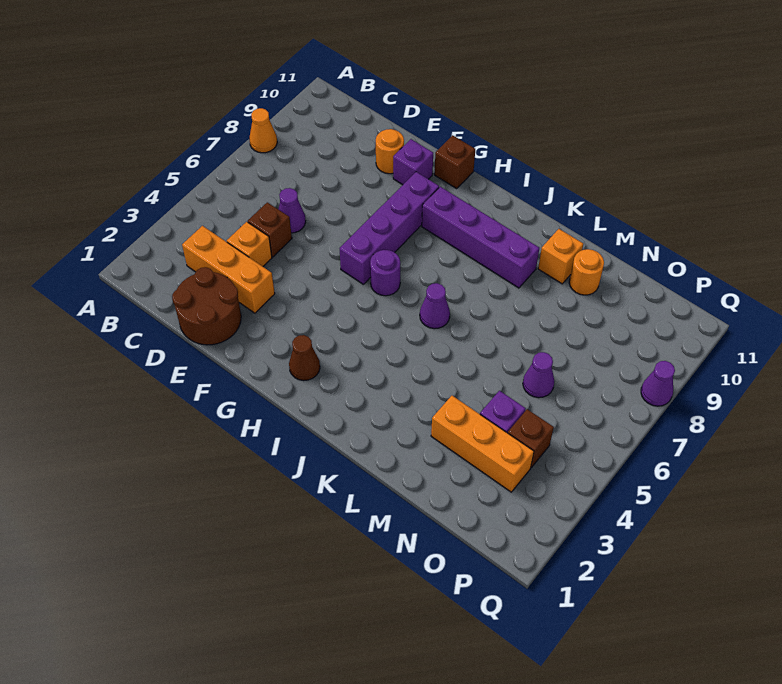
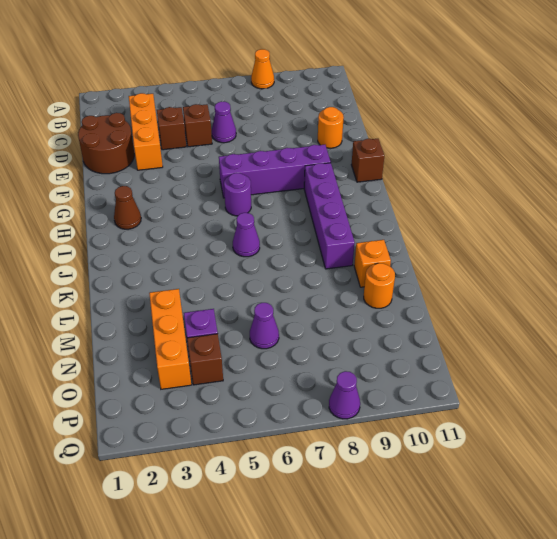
orange 1x1 brick [227,222,272,266] -> brown 1x1 brick [157,107,186,150]
purple 1x1 brick [393,139,433,185] -> none

